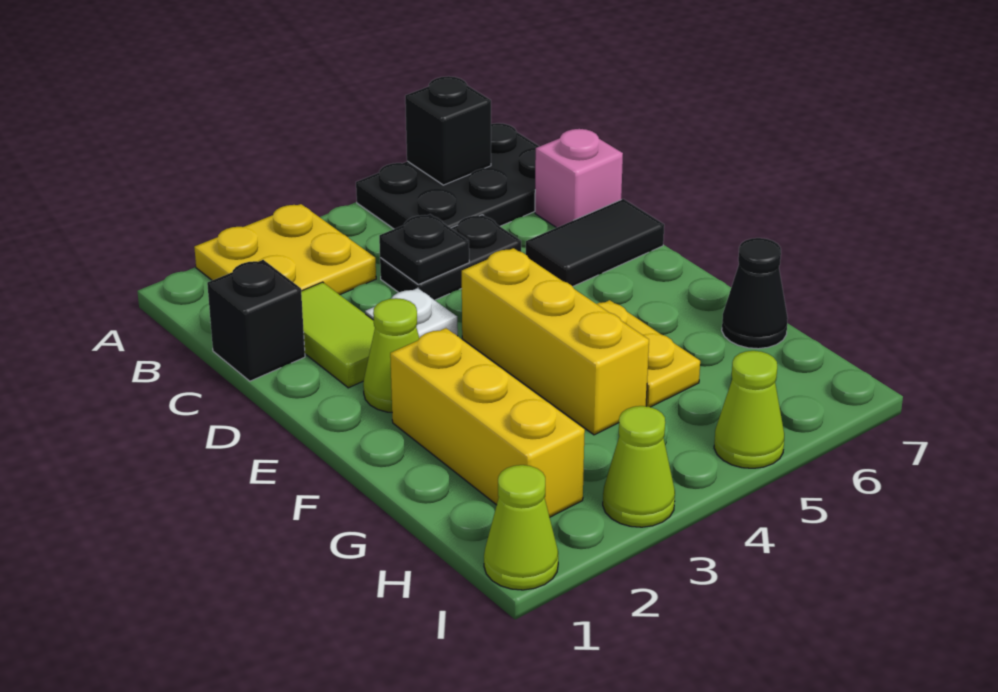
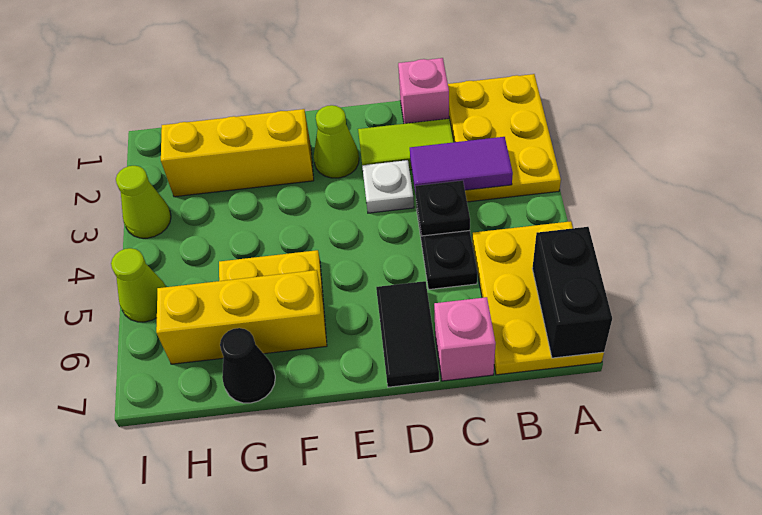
yellow 2x2 plate [194,204,376,295] -> yellow 2x3 plate [448,74,561,202]
black 2x3 plate [356,123,539,229] -> yellow 2x3 plate [472,221,604,375]
black 1x1 brick [405,76,491,185] -> black 1x2 brick [532,227,612,358]
none -> purple 1x2 tile [410,137,513,194]
black 1x1 brick [207,260,305,381] -> pink 1x1 brick [398,58,449,124]
yellow 1x3 brick [462,248,649,435] -> yellow 1x3 brick moved to [156,270,327,364]
lime 1x1 cone [484,465,558,590] -> none

